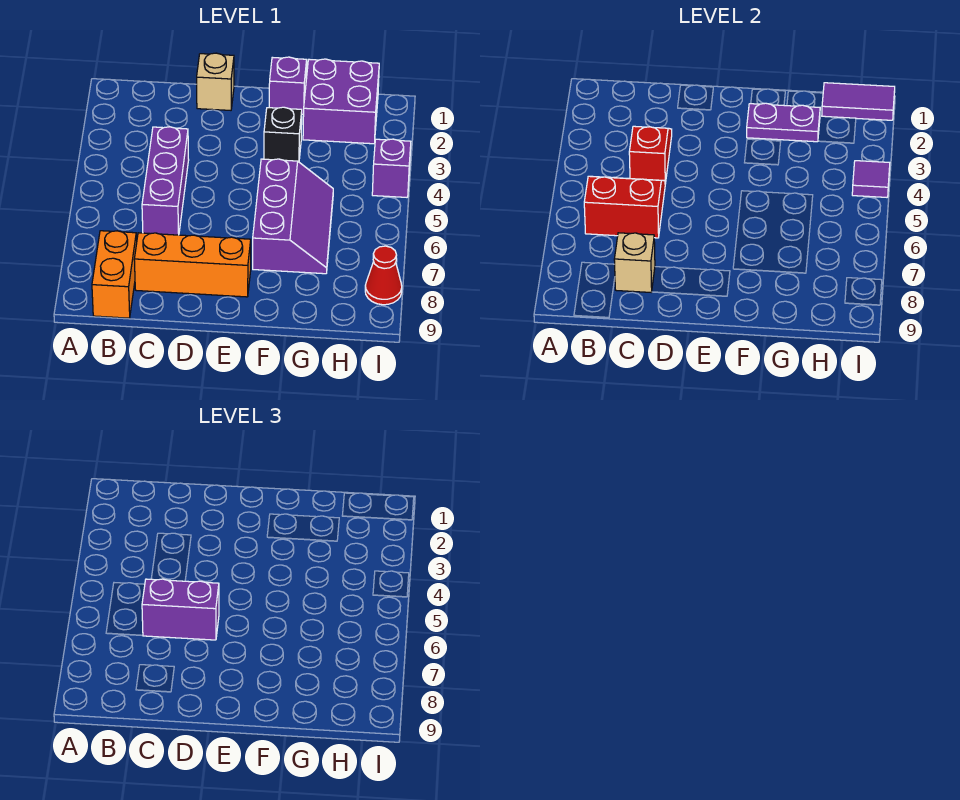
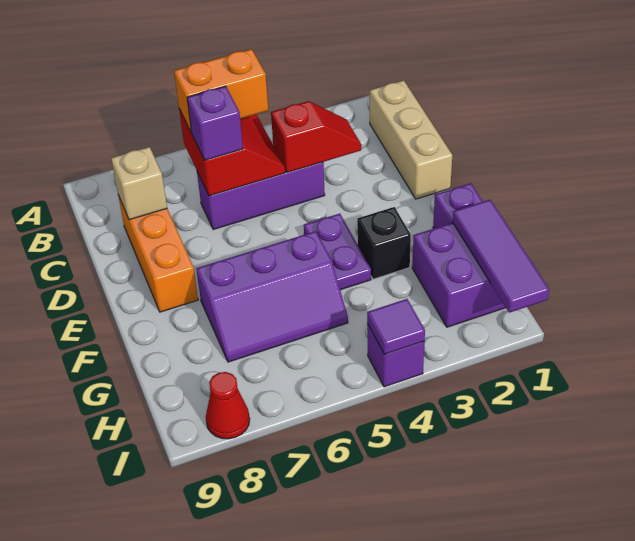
orange 1x2 brick [92,231,137,318] -> orange 1x2 brick moved to [174,49,268,133]
purple 1x2 brick [142,579,219,640] -> purple 1x1 brick [187,86,243,160]
tan 1x1 brick [197,53,234,110] -> tan 1x3 brick [370,80,452,199]
purple 1x2 plate [747,103,820,142] -> purple 1x2 plate moved to [304,214,371,290]
purple 1x2 tile [822,83,895,120] -> purple 1x3 tile [453,200,549,313]

